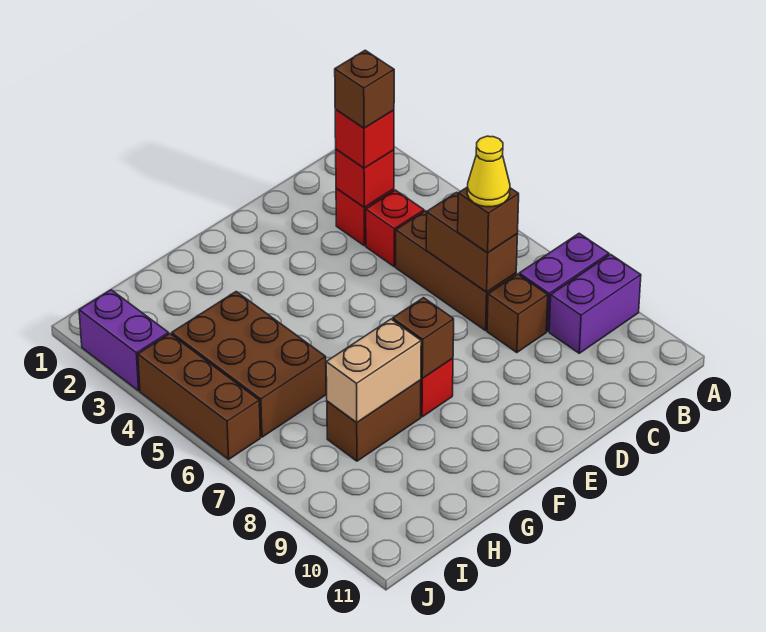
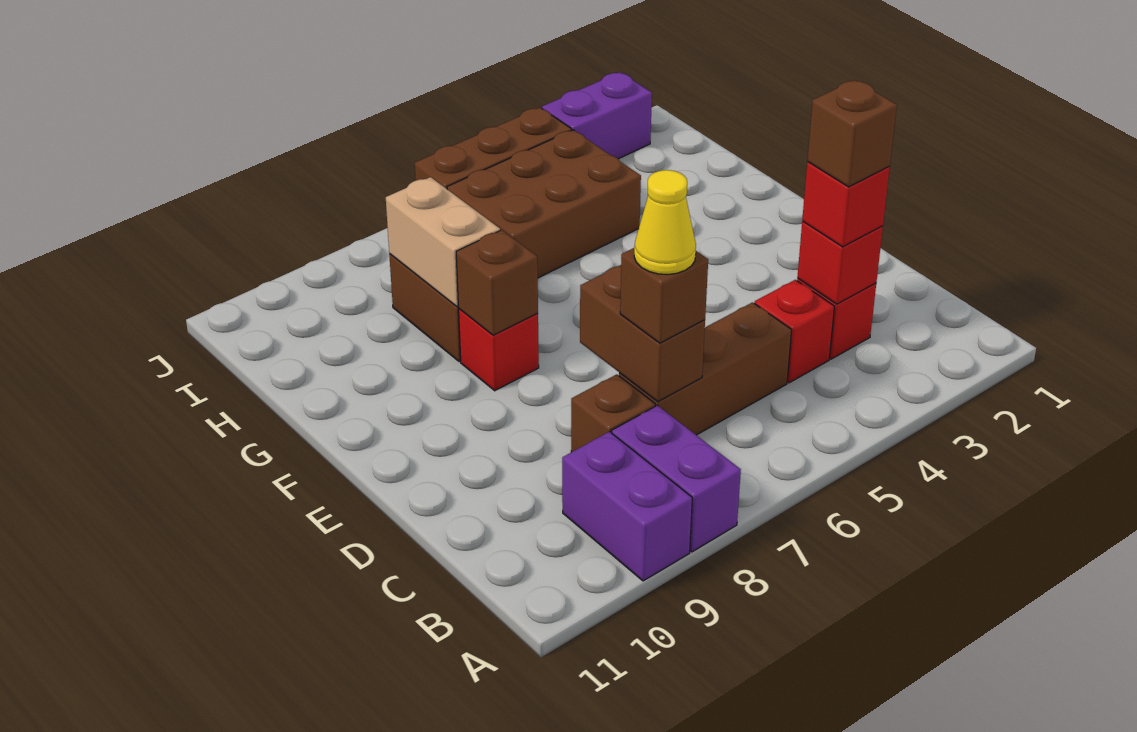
brown 1x2 brick [426,192,517,292] -> brown 1x2 brick turned to [580,265,705,402]

